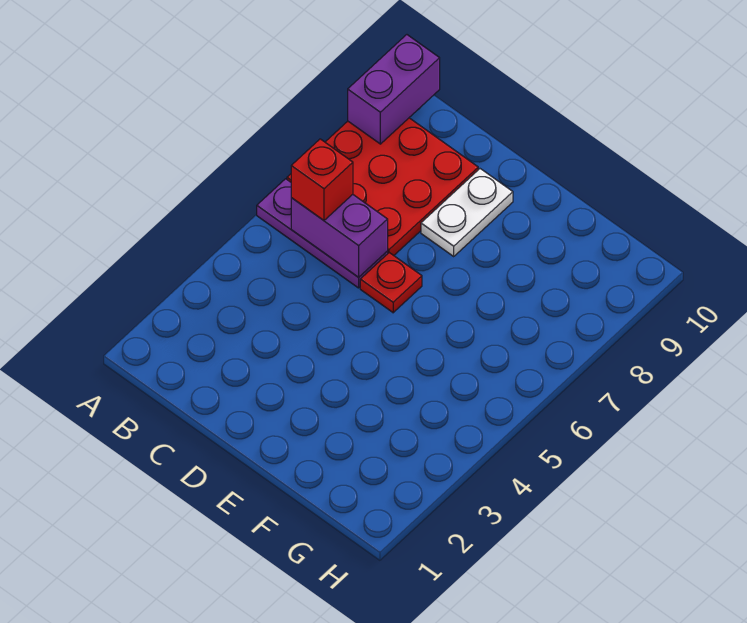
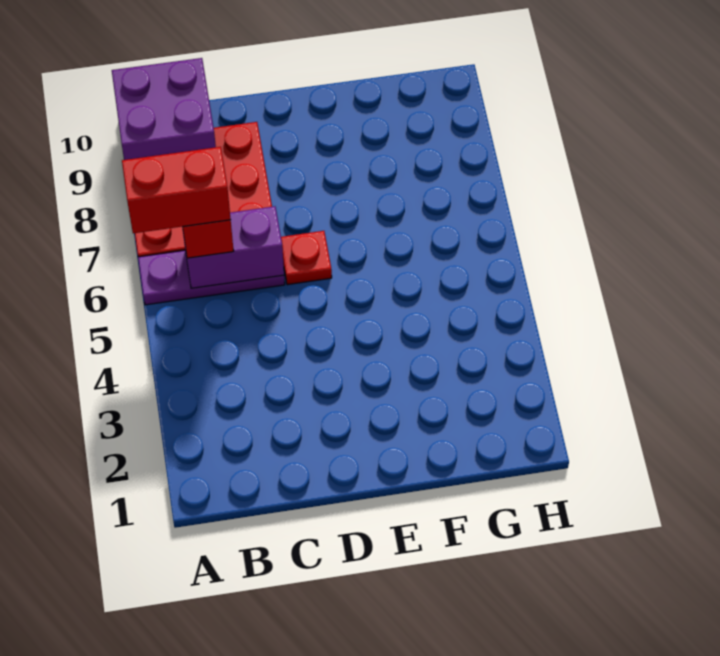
none -> red 1x2 brick [122,147,231,233]
purple 1x2 brick [348,35,440,144] -> purple 2x2 brick [112,58,216,160]
white 1x2 plate [421,169,513,256] -> none

